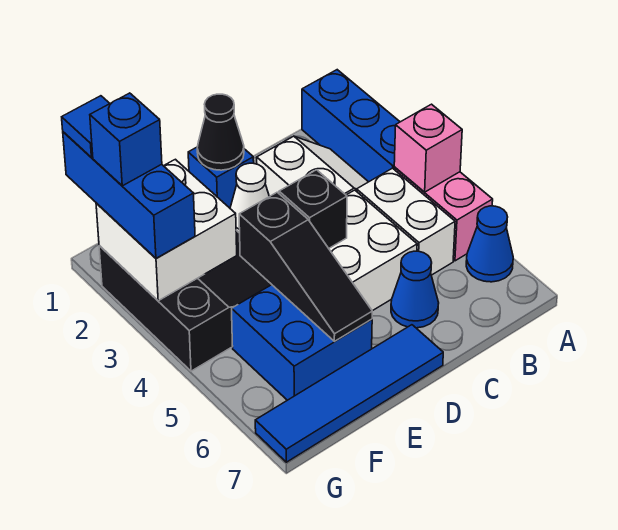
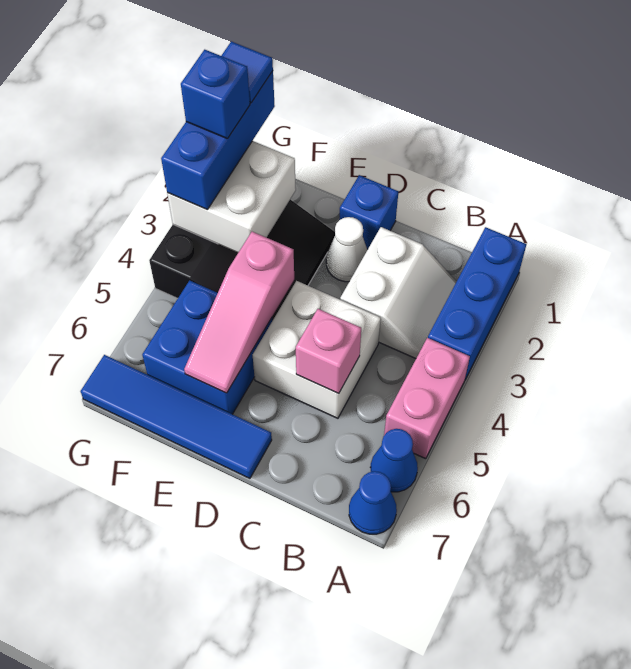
pink 1x1 brick [394,104,462,192] -> pink 1x1 brick moved to [296,309,361,394]
white 1x2 brick [357,168,455,275] -> none
blue 1x1 cone [391,251,439,328] -> blue 1x1 cone moved to [349,471,397,534]
black 1x1 cone [197,94,244,170] -> none
black 1x1 brick [279,170,347,248] -> none
black 1x3 slope [239,192,372,341] -> pink 1x3 slope [184,232,294,393]

